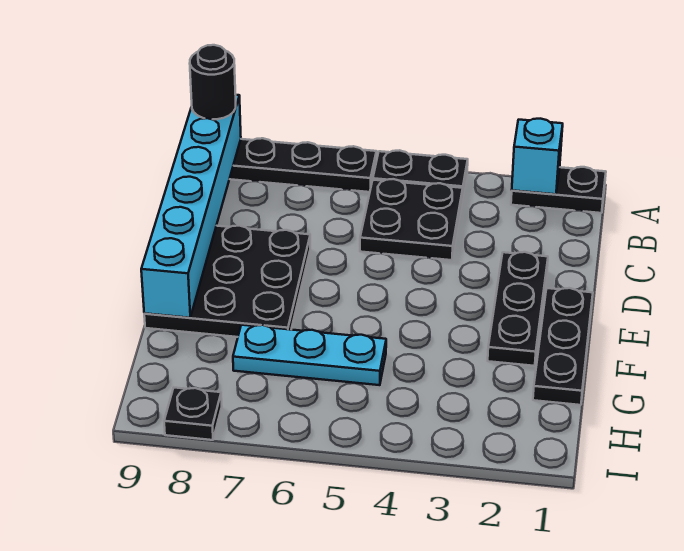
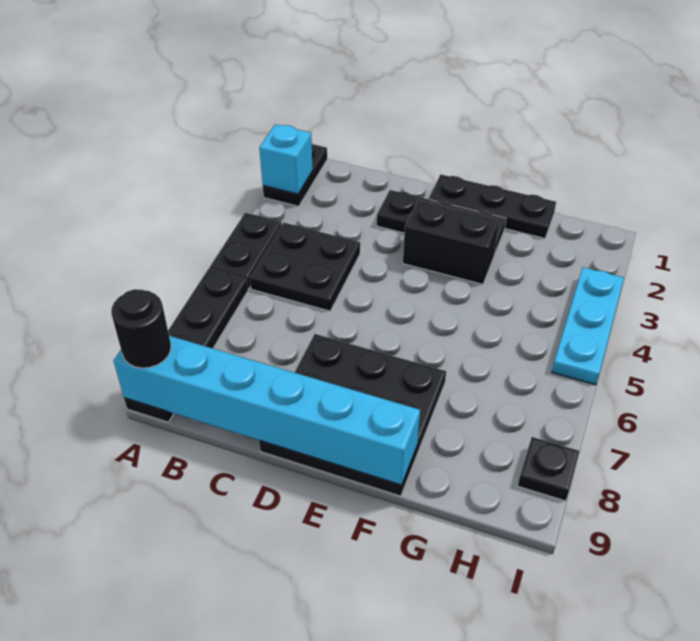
none -> black 1x2 brick [403,200,499,284]
cyan 1x3 plate [233,325,386,385] -> cyan 1x3 plate moved to [552,267,624,385]

